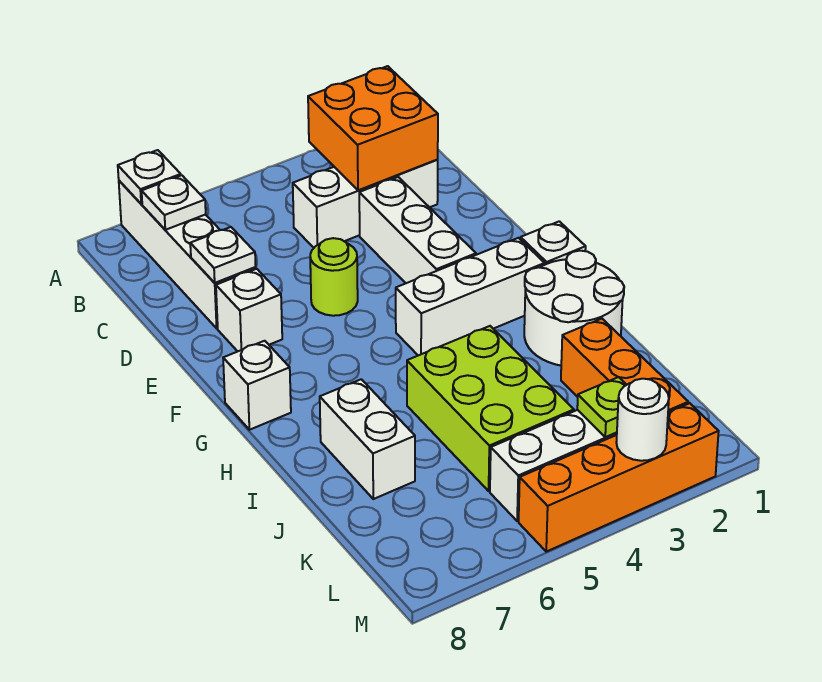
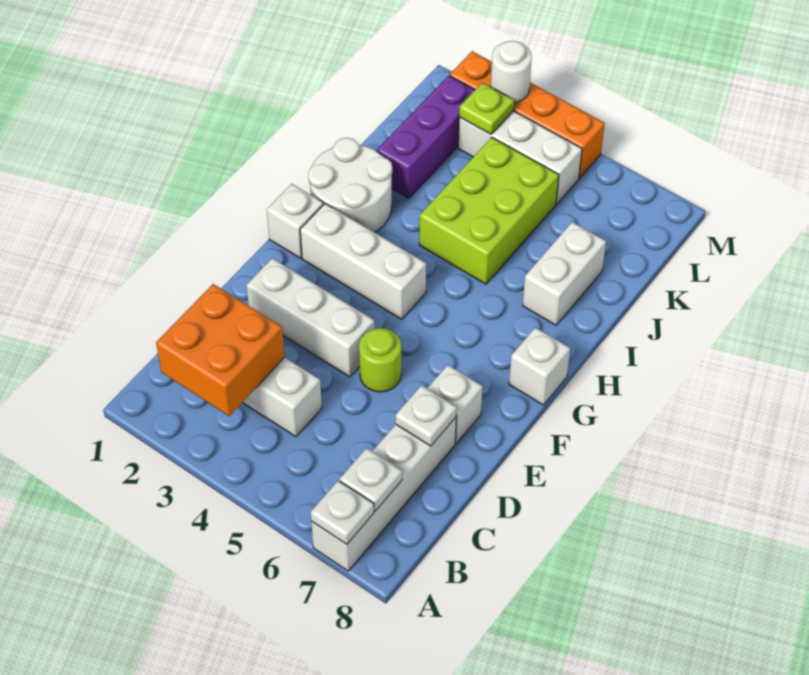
white 1x3 brick [359,177,476,283] -> white 1x3 brick turned to [246,258,374,377]
orange 1x3 brick [561,319,688,412] -> purple 1x3 brick [377,76,475,198]

